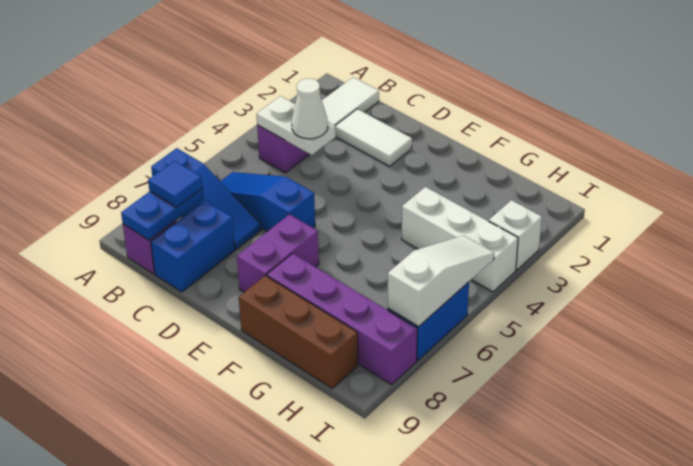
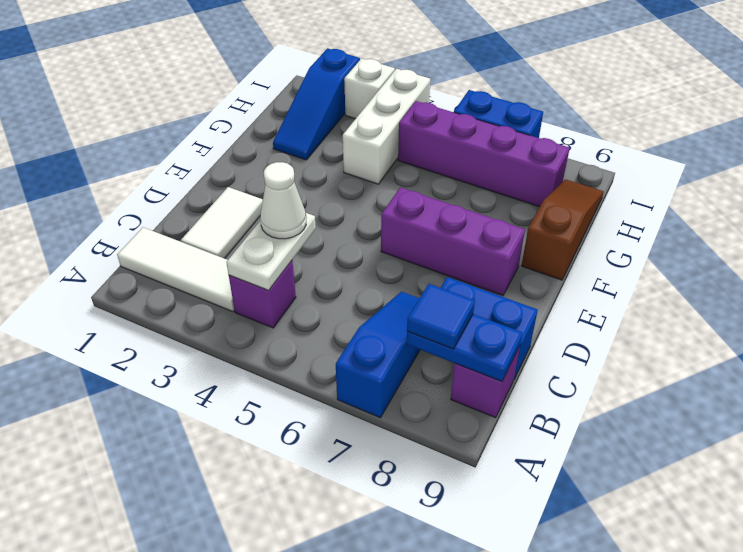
blue 1x3 slope [220,172,315,232] -> blue 1x3 slope moved to [273,48,360,160]
purple 1x2 brick [237,214,319,292] -> purple 1x3 brick [381,187,525,296]
purple 1x4 brick [267,253,417,385] -> purple 1x4 brick turned to [398,101,570,207]
brown 1x3 brick [239,275,358,388] -> brown 1x3 slope [522,179,604,280]
white 1x3 slope [388,236,494,327] -> none

